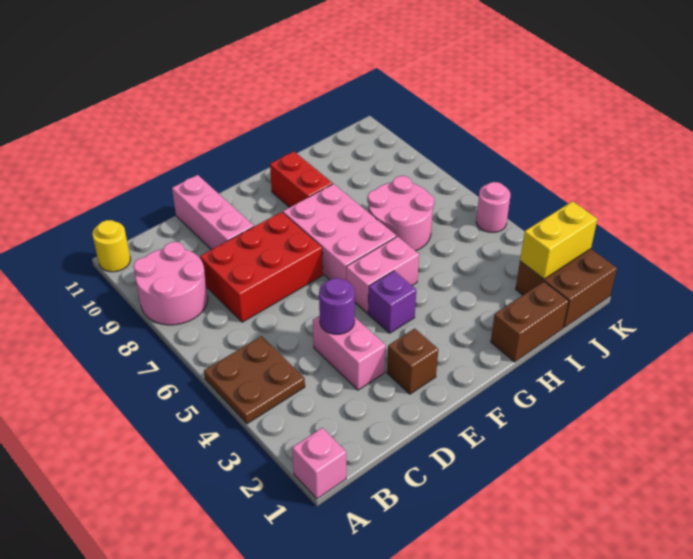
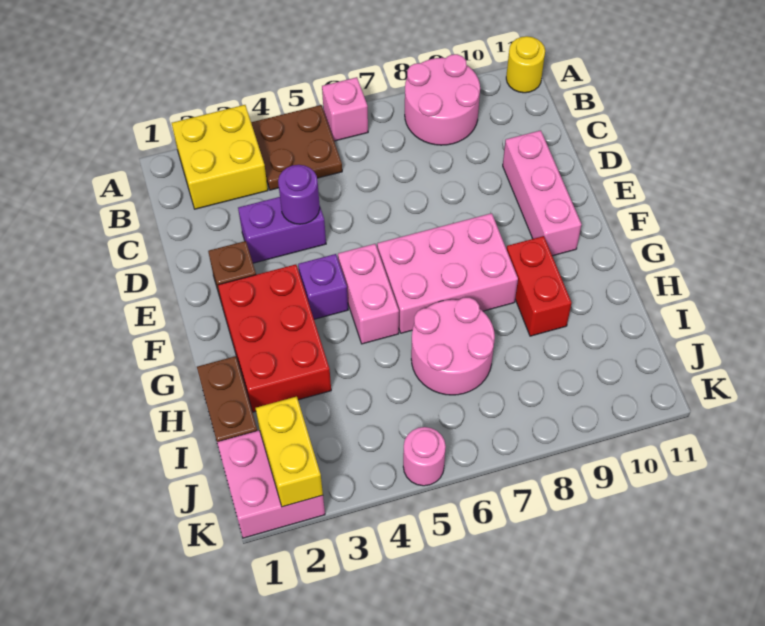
pink 1x1 brick [292,428,346,499] -> pink 1x1 brick moved to [322,77,368,141]
none -> yellow 2x2 brick [172,105,268,209]
red 2x3 brick [200,212,323,322] -> red 2x3 brick moved to [218,264,331,412]
pink 1x2 brick [313,316,386,390] -> purple 1x2 brick [238,197,326,263]
pink 1x3 brick [172,175,254,250] -> pink 1x3 brick turned to [503,130,582,256]
red 1x2 brick [270,152,333,207] -> red 1x2 brick turned to [507,236,571,336]
brown 2x2 brick [516,249,617,328] -> pink 2x2 brick [217,430,325,538]

